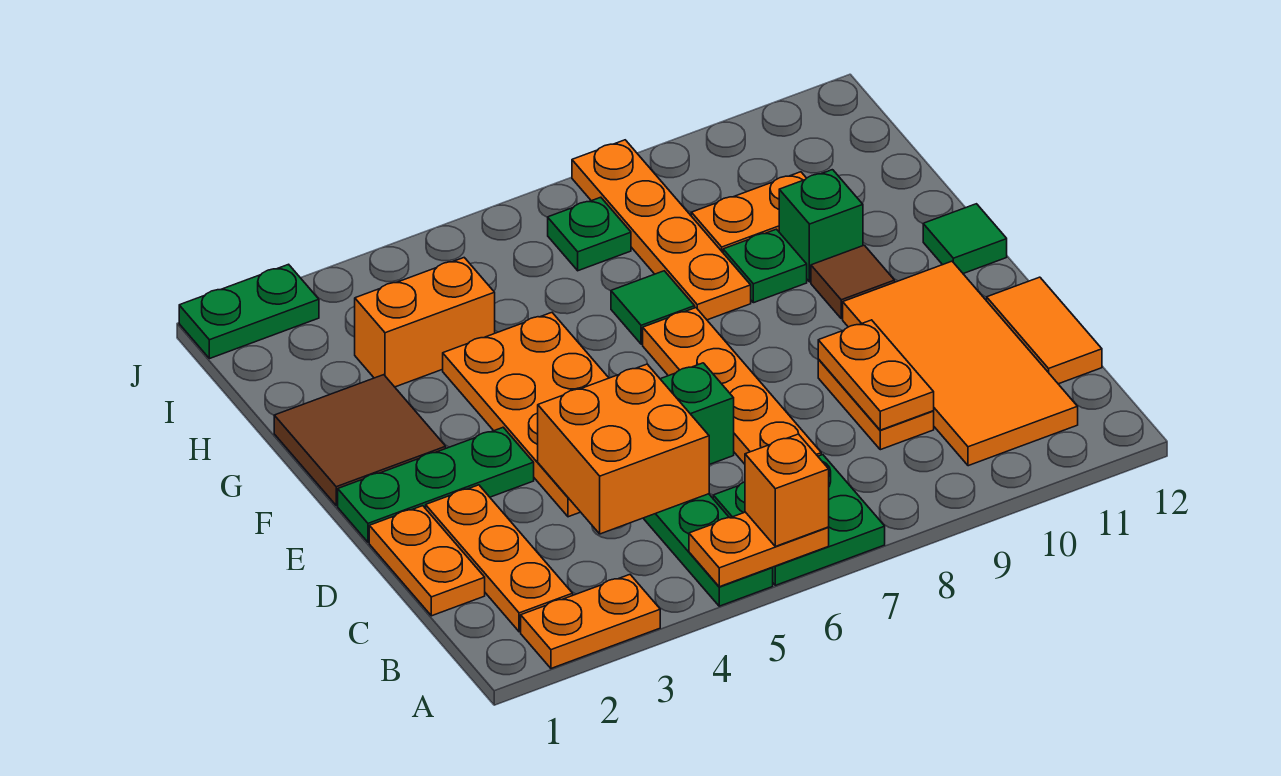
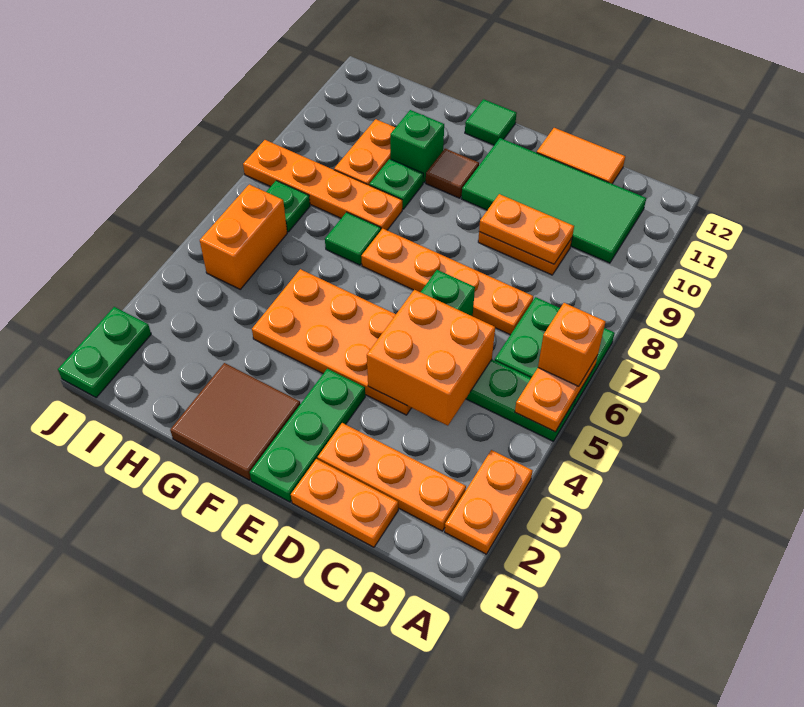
orange 2x4 tile [843,261,1078,466] -> green 2x4 tile [461,138,646,263]
orange 1x2 brick [355,258,495,387] -> orange 1x2 brick moved to [200,185,287,289]

